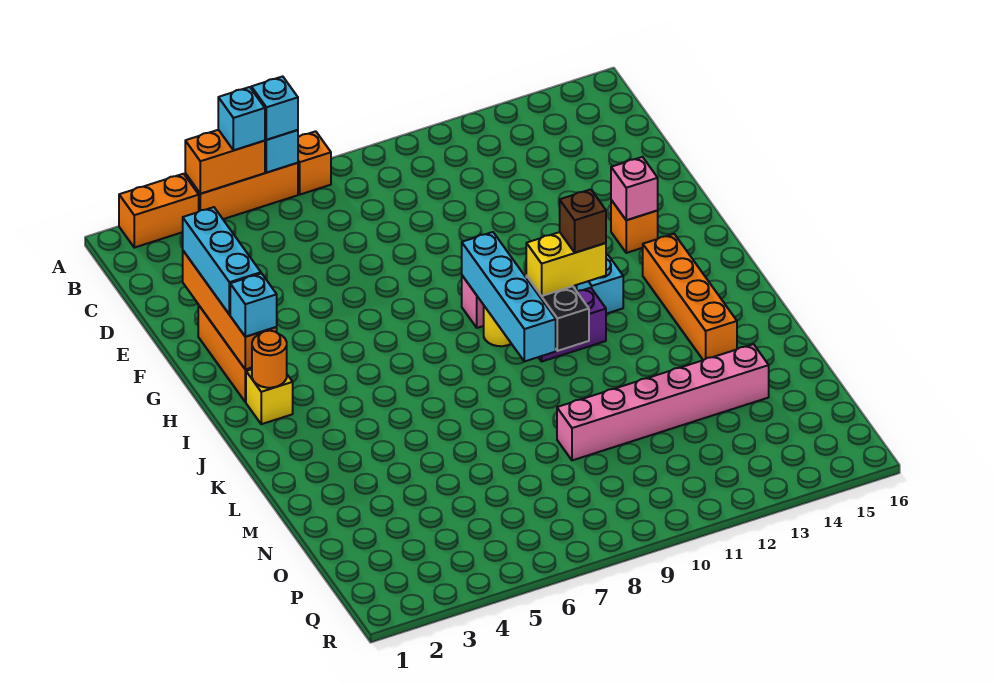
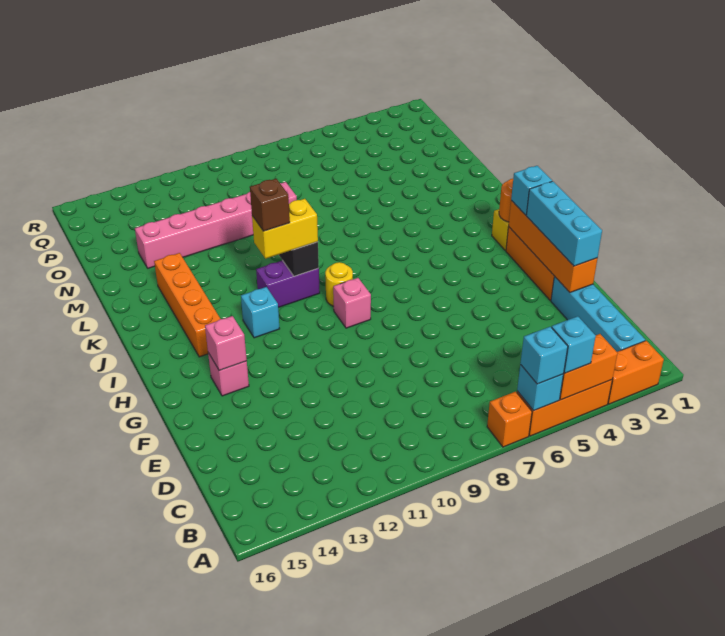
orange 1x1 brick [611,200,658,253] -> pink 1x1 brick [208,353,249,396]
cyan 1x4 brick [462,232,556,361] -> cyan 1x4 brick moved to [551,277,645,352]

